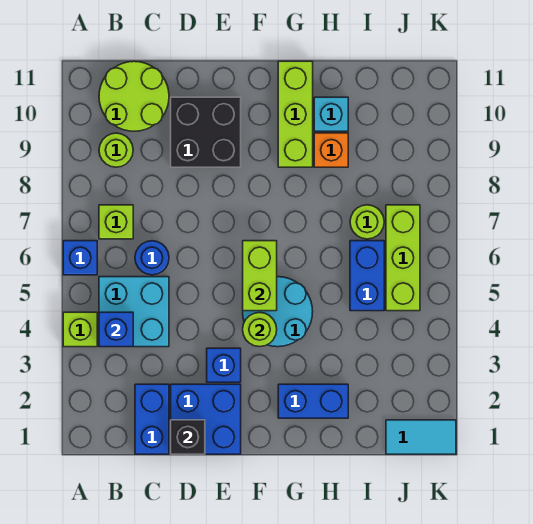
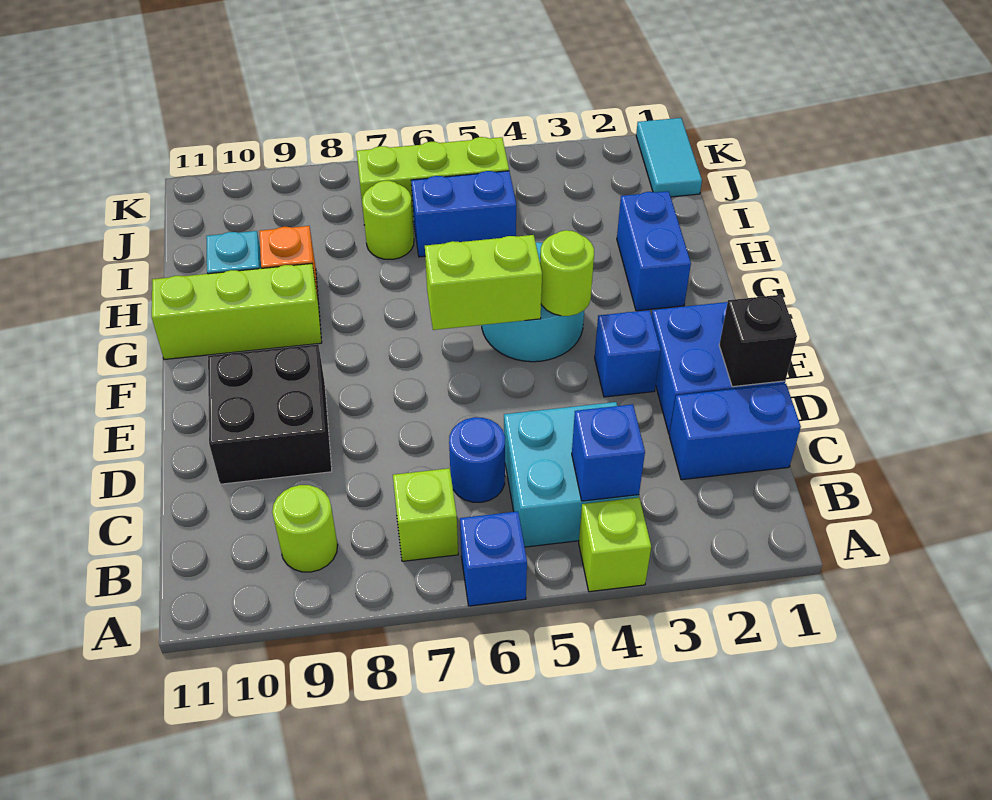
lime 2x2 round brick [99,61,169,131] -> none

